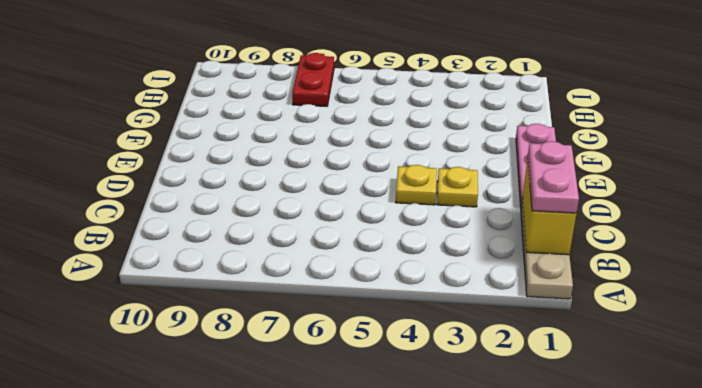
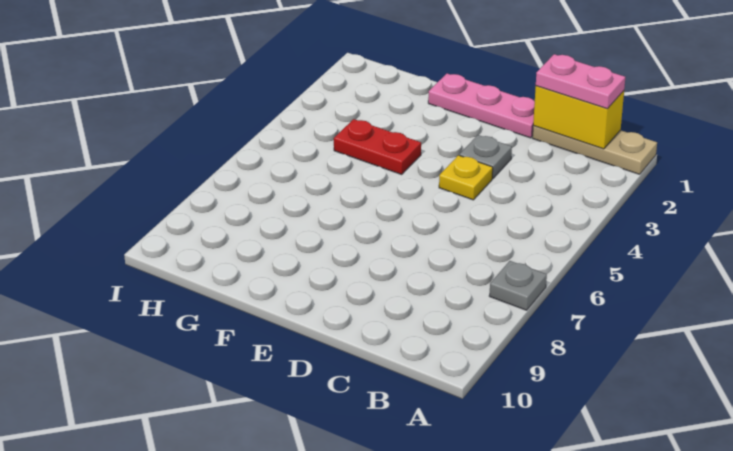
none -> grey 1x1 plate [489,261,547,310]
yellow 1x1 plate [437,167,478,207] -> grey 1x1 plate [459,135,512,179]
red 1x2 plate [292,53,334,106] -> red 1x2 plate moved to [334,119,421,174]

